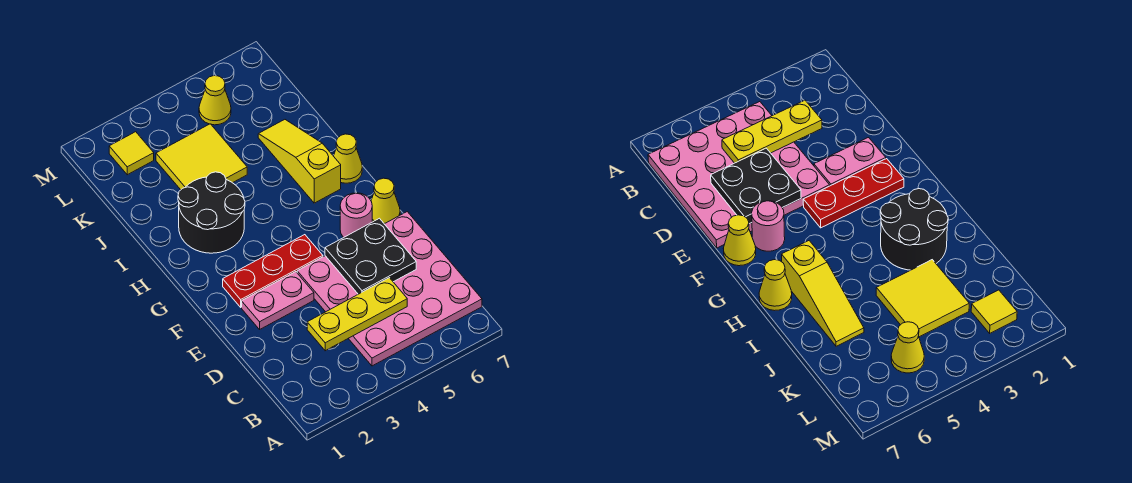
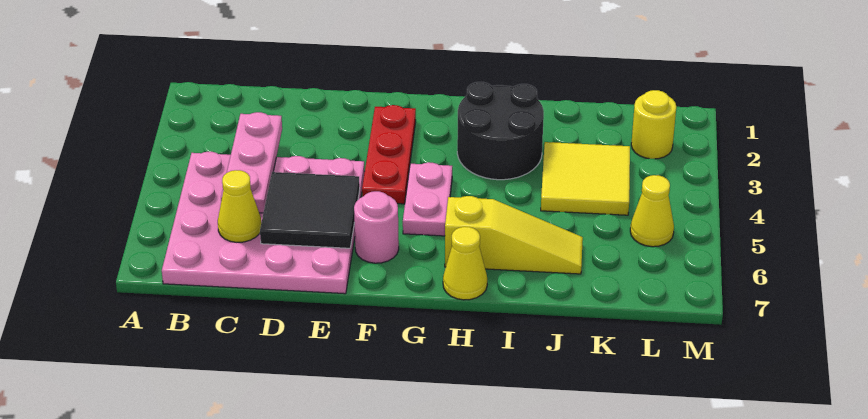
yellow 1x3 plate [307,278,407,351] -> pink 1x3 plate [221,112,282,213]
black 2x2 plate [325,218,416,294] -> black 2x2 tile [260,172,360,248]
pink 1x2 plate [242,272,314,329] -> pink 1x2 plate moved to [403,162,452,236]
yellow 1x1 cone [371,178,400,224] -> yellow 1x1 cone moved to [218,170,261,243]
yellow 1x1 tile [109,132,154,175] -> yellow 1x1 round brick [631,90,676,159]

